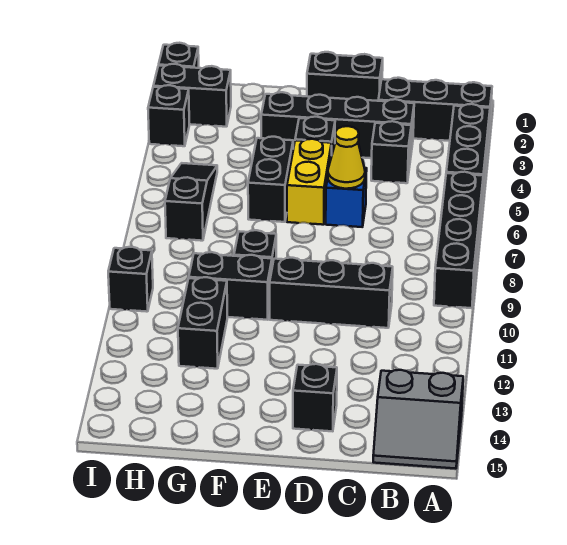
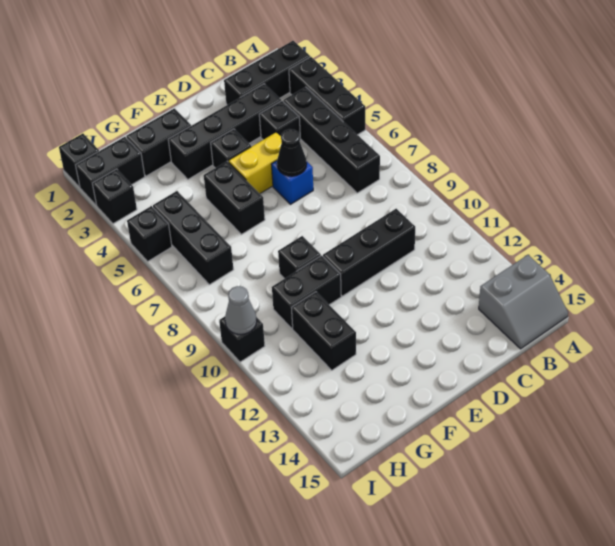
black 1x4 brick [434,172,483,308] -> black 1x4 brick moved to [283,87,380,193]
black 1x2 brick [307,52,383,101] -> black 1x2 brick moved to [126,108,191,176]
yellow 1x1 cone [328,126,365,189] -> black 1x1 cone [277,129,307,176]
black 1x1 brick [293,364,337,431] -> black 1x1 brick moved to [127,206,172,261]
yellow 1x2 brick [287,139,332,225] -> yellow 1x2 brick turned to [229,132,282,193]
black 1x3 slope [165,163,217,241] -> black 1x3 brick [153,191,234,285]
none -> grey 1x1 cone [225,286,257,334]

